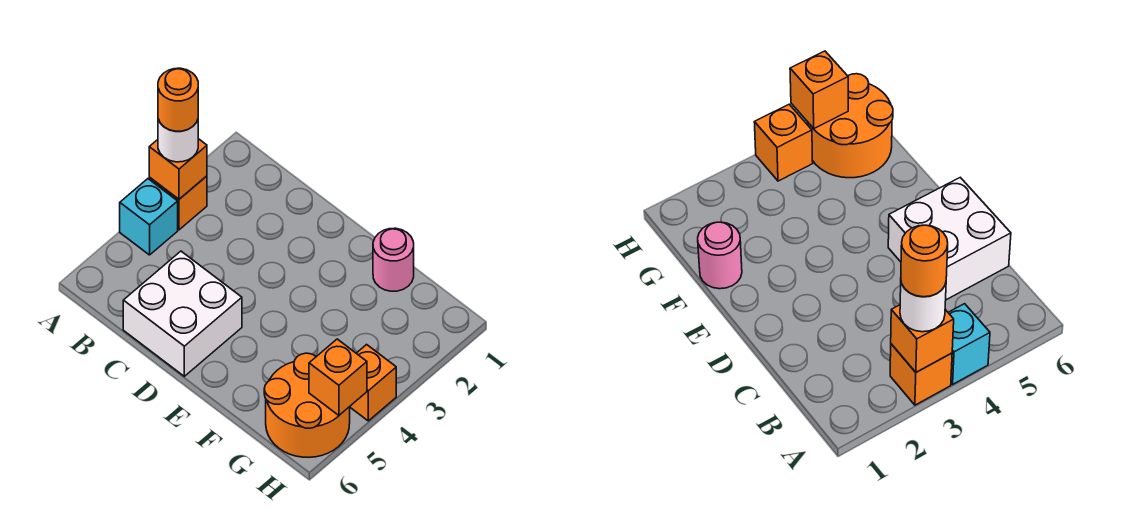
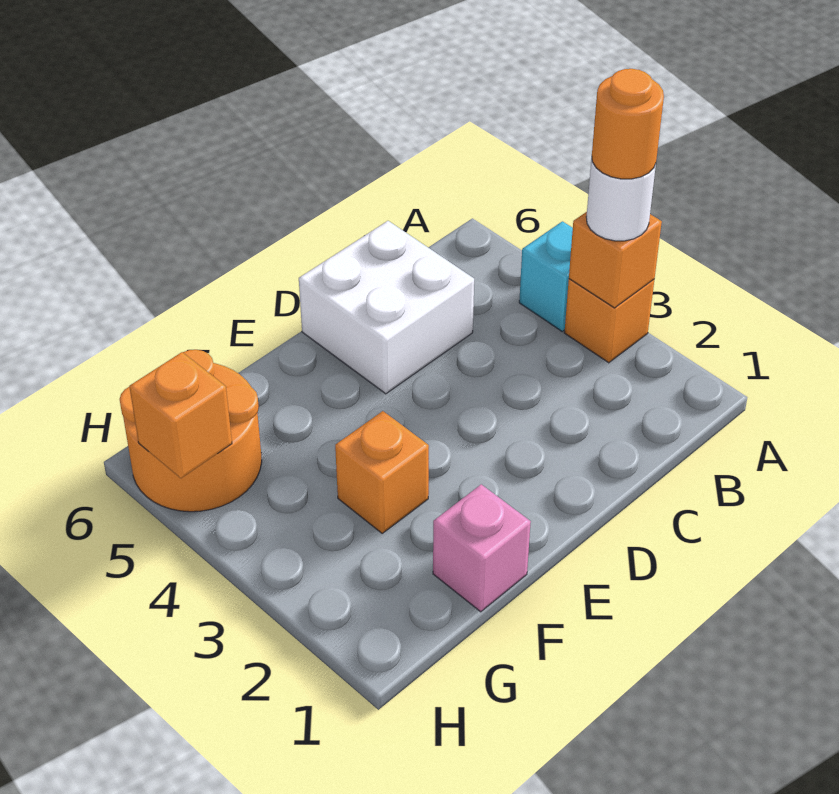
pink 1x1 round brick [373,228,414,291] -> pink 1x1 brick [433,484,531,612]
orange 1x1 brick [350,345,396,421] -> orange 1x1 brick moved to [335,411,429,533]

